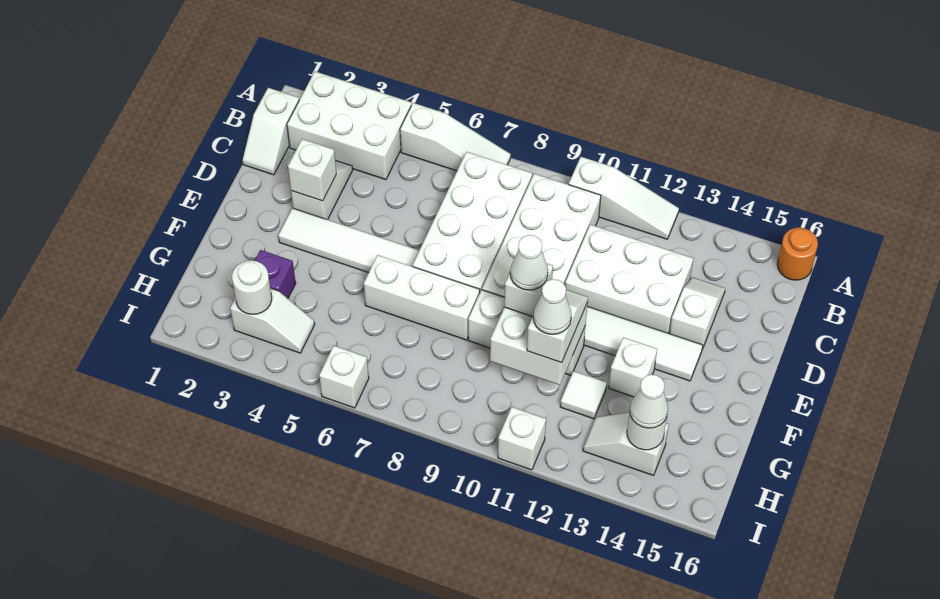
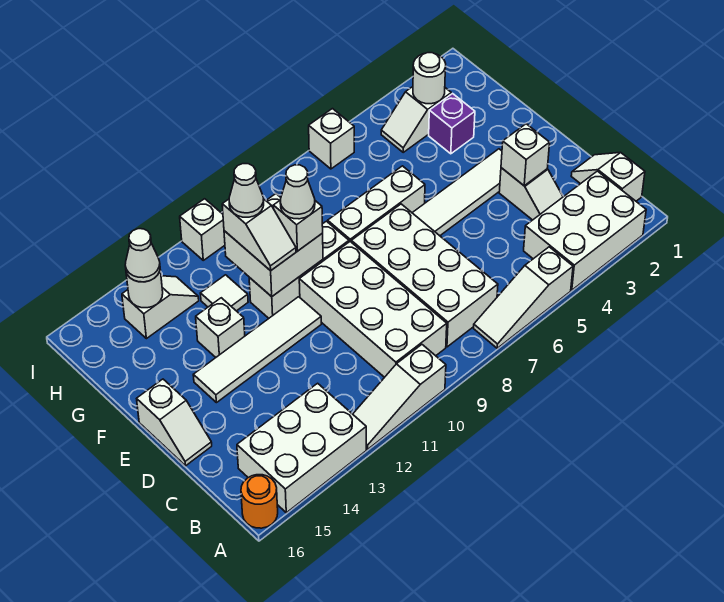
white 2x3 brick [565,225,693,333] -> white 2x3 brick moved to [237,383,366,513]
white 1x2 slope [669,277,725,349] -> white 1x2 slope moved to [137,379,212,466]

